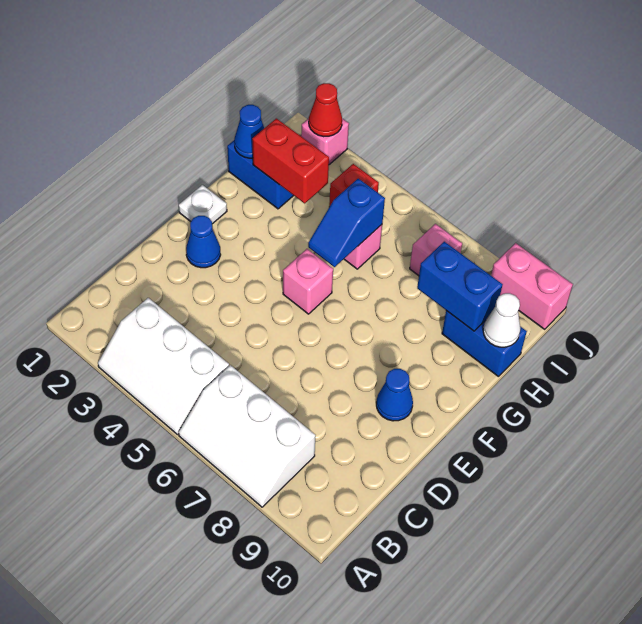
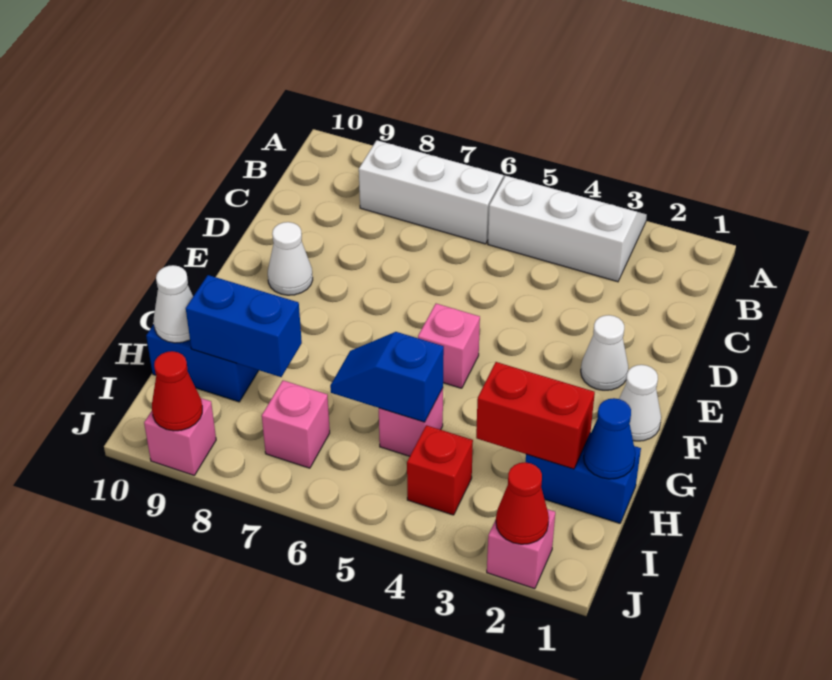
blue 1x1 cone [186,216,221,268] -> white 1x1 cone [581,315,628,390]
blue 1x1 cone [376,369,413,421] -> white 1x1 cone [268,222,313,295]
white 1x1 plate [179,185,227,224] -> white 1x1 cone [619,365,661,441]
blue 1x2 slope [308,179,385,267] -> blue 1x2 slope turned to [330,332,444,422]
pink 1x2 brick [491,243,573,329] -> pink 1x1 brick [144,398,216,475]
none -> red 1x1 cone [152,351,202,431]

